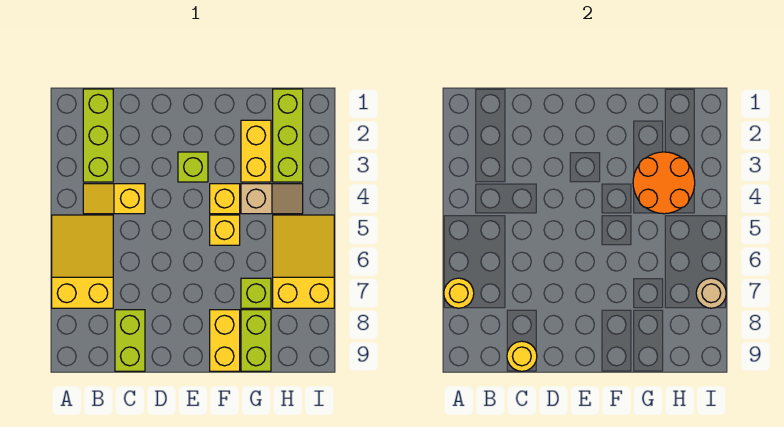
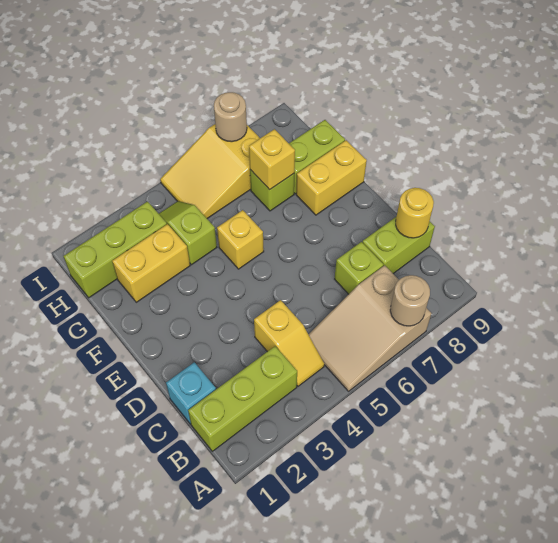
yellow 2x3 slope [52,215,113,308] -> tan 2x3 slope [308,265,431,391]
yellow 1x1 round brick [444,278,474,308] -> tan 1x1 round brick [390,275,430,326]
none -> cyan 1x1 brick [166,362,216,424]
lime 1x1 brick [178,152,208,182] -> lime 1x1 brick moved to [335,242,384,294]
yellow 1x1 brick [210,184,240,214] -> yellow 1x1 brick moved to [249,129,295,190]
orange 2x2 round brick [633,152,695,214] -> none
tan 1x2 slope [241,184,303,214] -> lime 1x2 slope [159,201,217,265]

